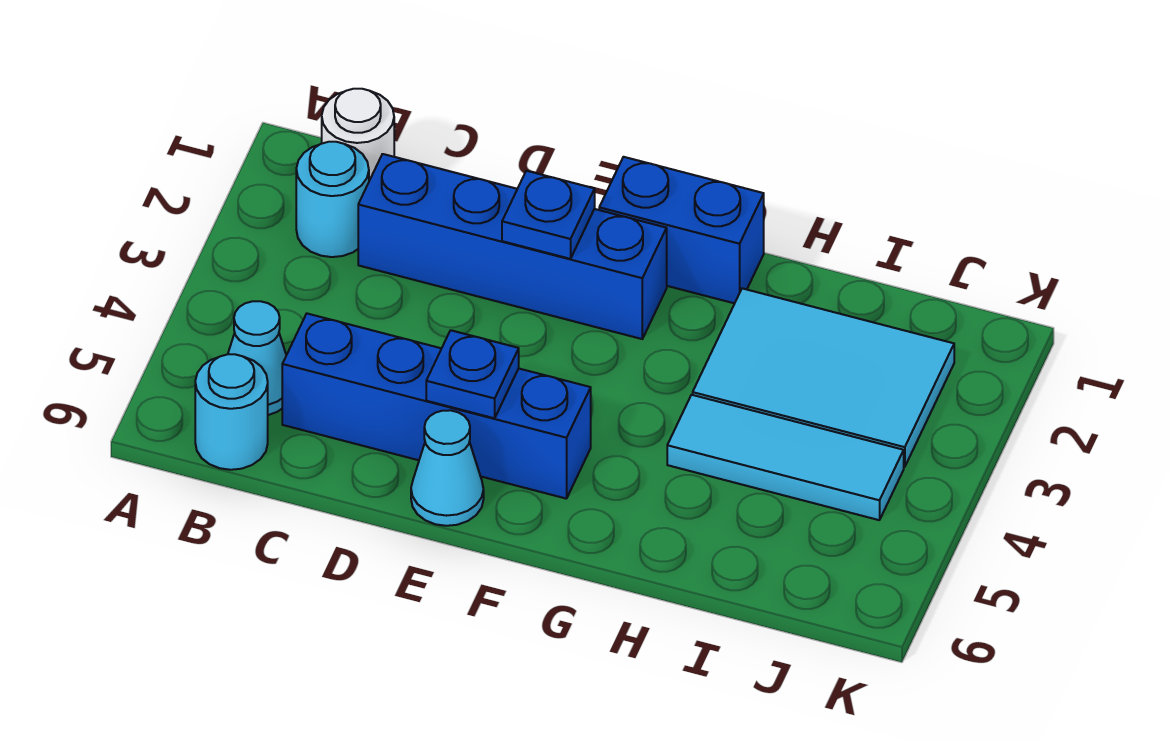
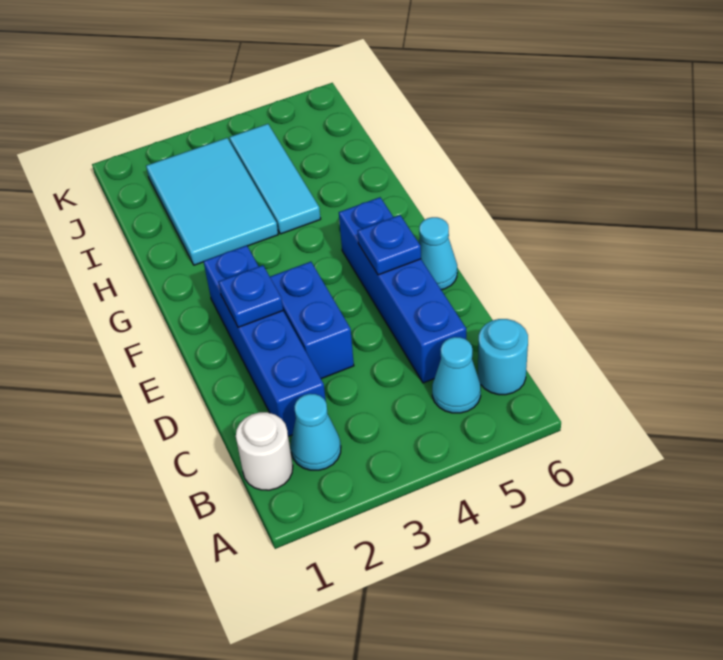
cyan 1x1 round brick [296,142,369,257] -> cyan 1x1 cone [291,394,341,470]
blue 1x2 brick [599,157,764,303] -> blue 1x2 brick moved to [270,262,354,379]

